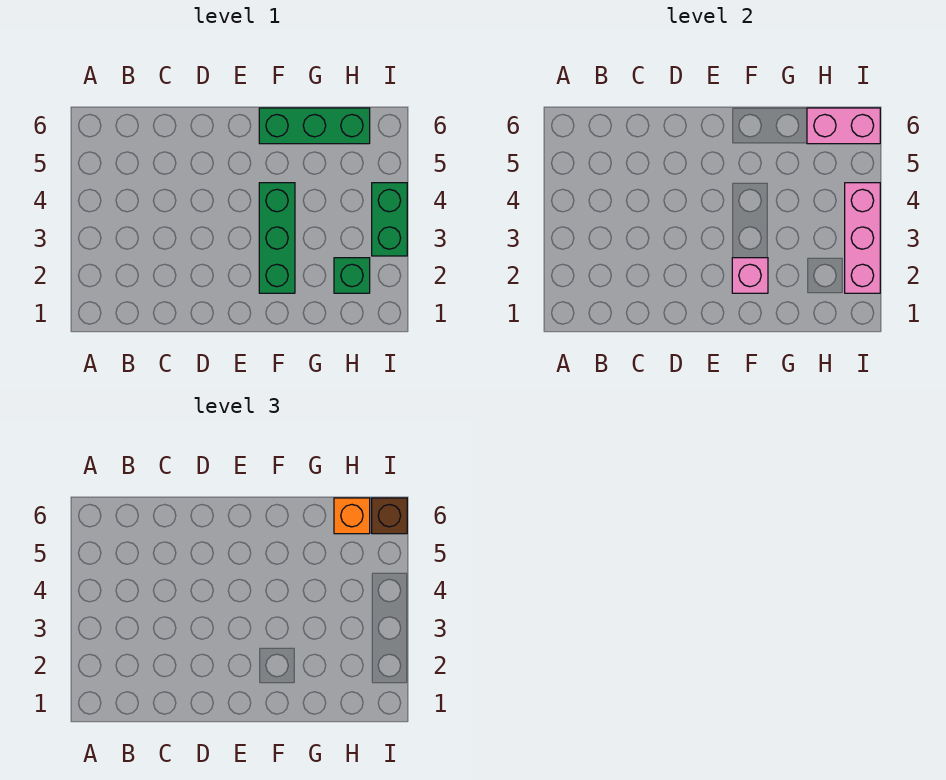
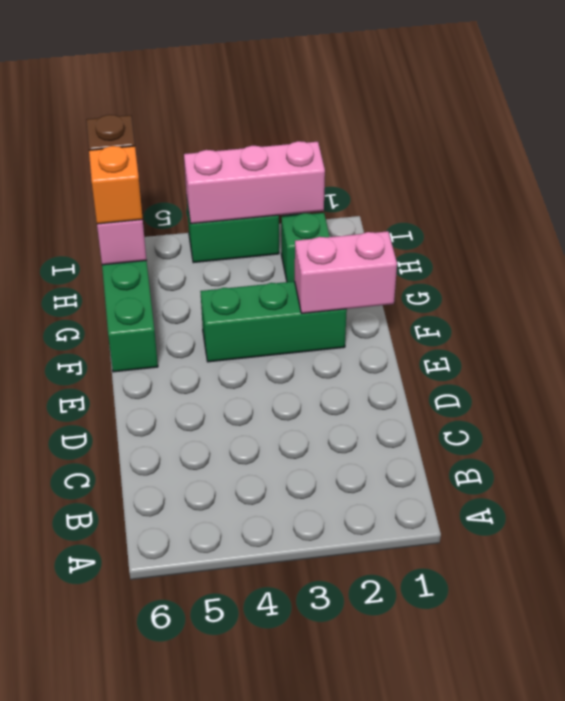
pink 1x1 brick [732,258,768,293] -> pink 1x2 brick [295,231,397,313]

